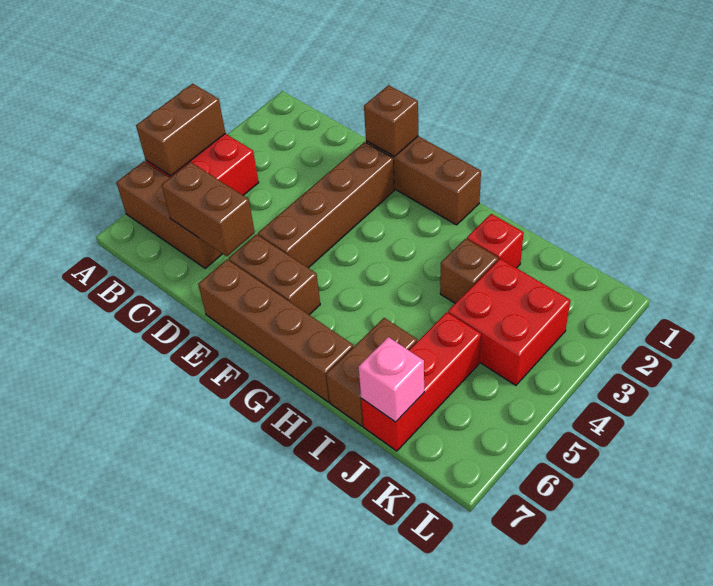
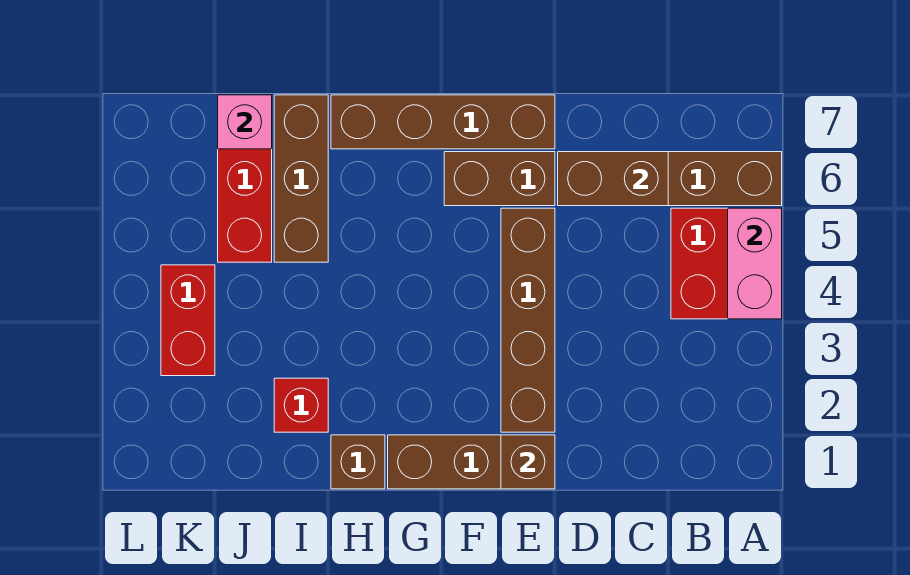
brown 1x2 brick [136,84,225,176] -> pink 1x2 brick [728,208,782,319]
brown 1x1 brick [440,239,498,303] -> brown 1x1 brick moved to [331,435,385,489]
brown 1x2 brick [326,318,417,426] -> brown 1x3 brick [274,95,328,262]
red 2x2 brick [448,259,570,385] -> red 1x2 brick [161,265,215,376]

